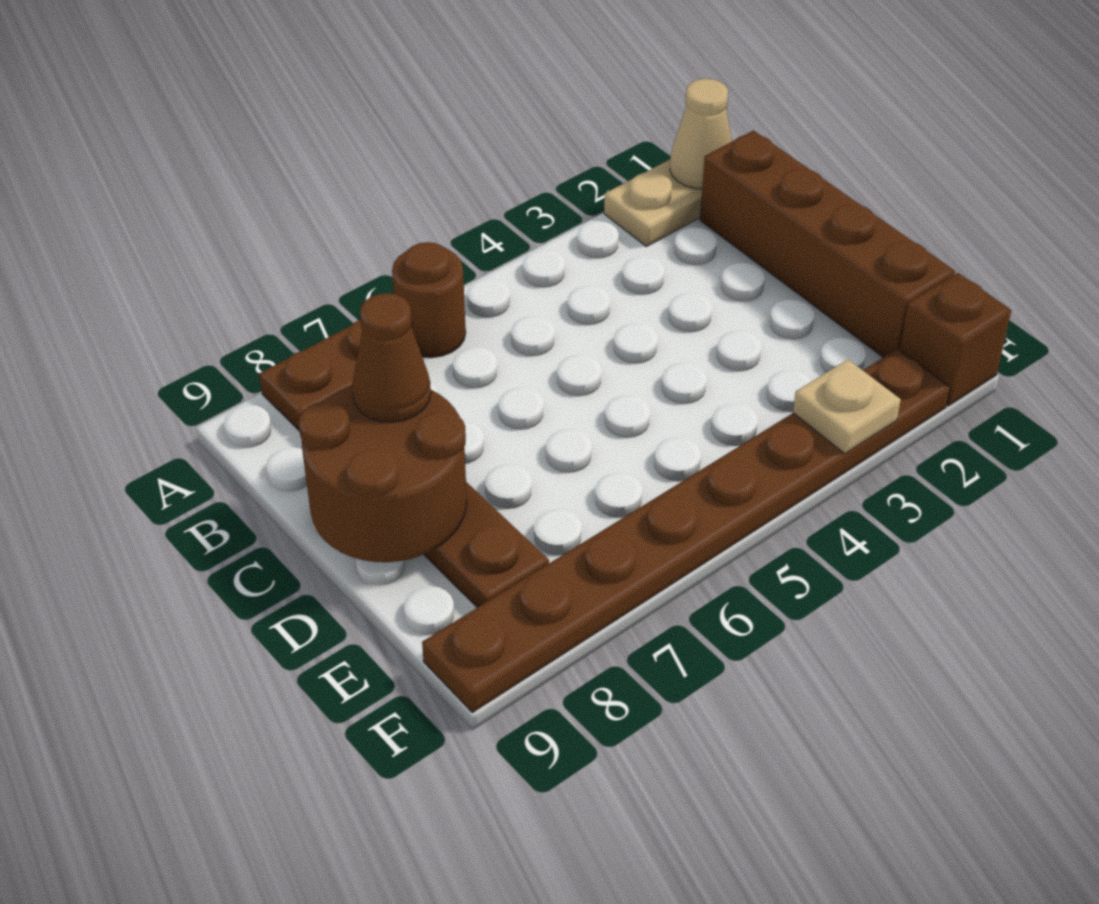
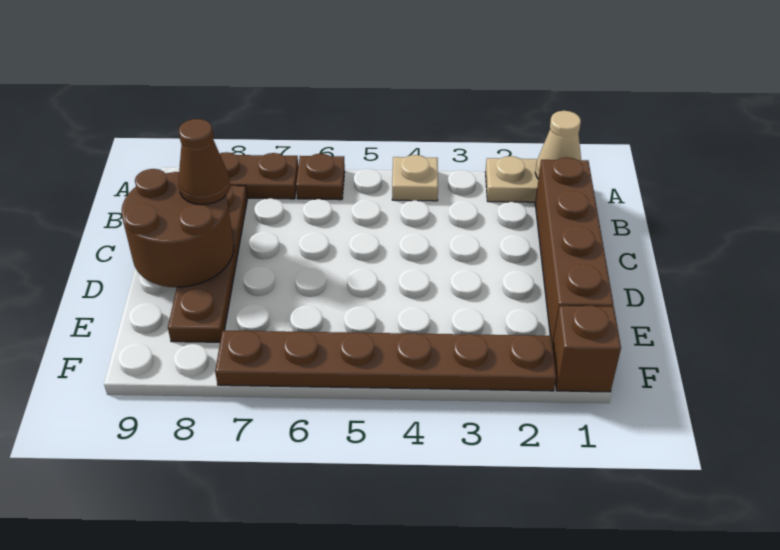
brown 1x1 round brick [392,242,466,358] -> brown 1x1 plate [296,154,345,200]
brown 1x8 plate [422,349,950,713] -> brown 1x6 plate [215,331,556,391]
tan 1x1 plate [793,360,901,453] -> tan 1x1 plate moved to [392,155,438,201]

